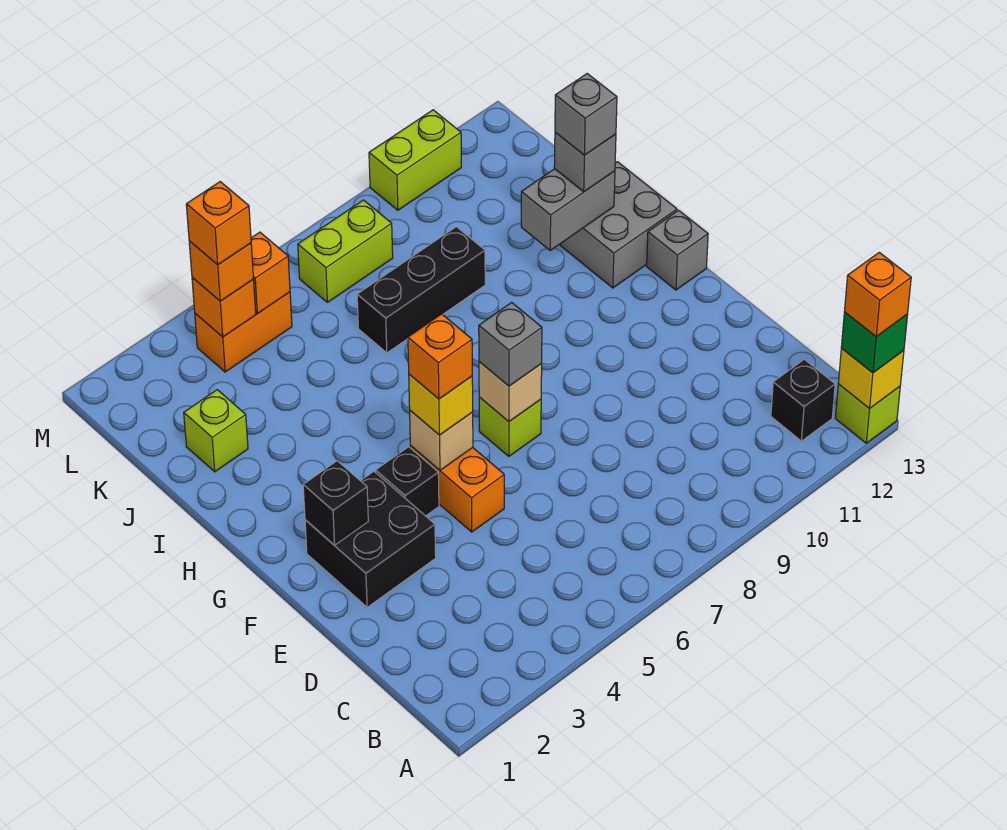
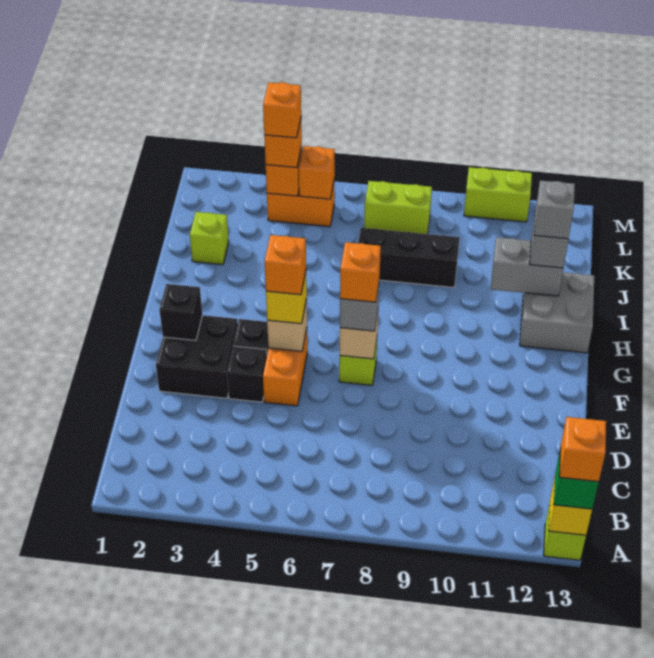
black 1x1 brick [771,359,835,441] -> black 1x1 brick moved to [227,346,267,402]
none -> orange 1x1 brick [340,242,381,302]
grey 1x1 brick [647,210,708,290] -> none

